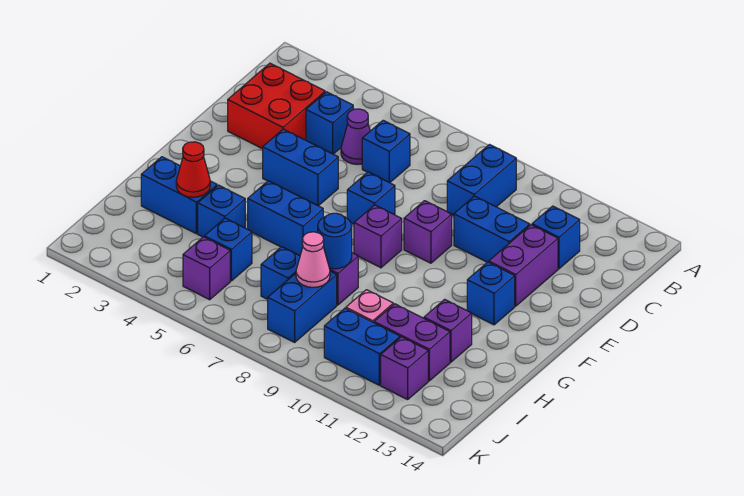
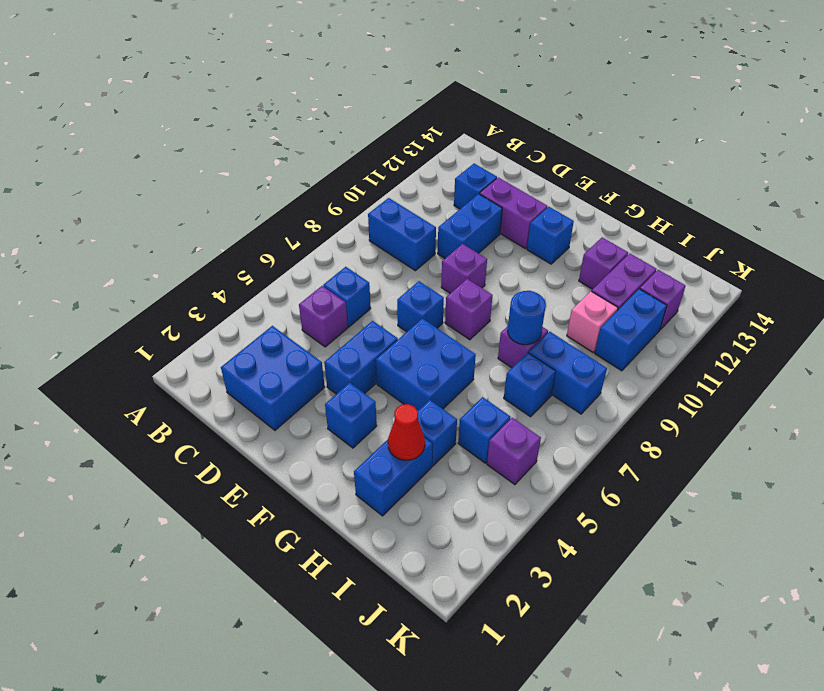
red 2x2 brick [228,63,325,149] -> blue 2x2 brick [221,326,325,430]
blue 1x1 brick [306,92,353,154] -> blue 1x1 brick moved to [325,383,377,448]
purple 1x1 cone [341,109,370,165] -> purple 1x1 brick [299,286,348,347]
blue 1x2 brick [248,181,323,256] -> blue 2x2 brick [376,318,476,411]
pink 1x1 cone [296,232,330,287] -> none

